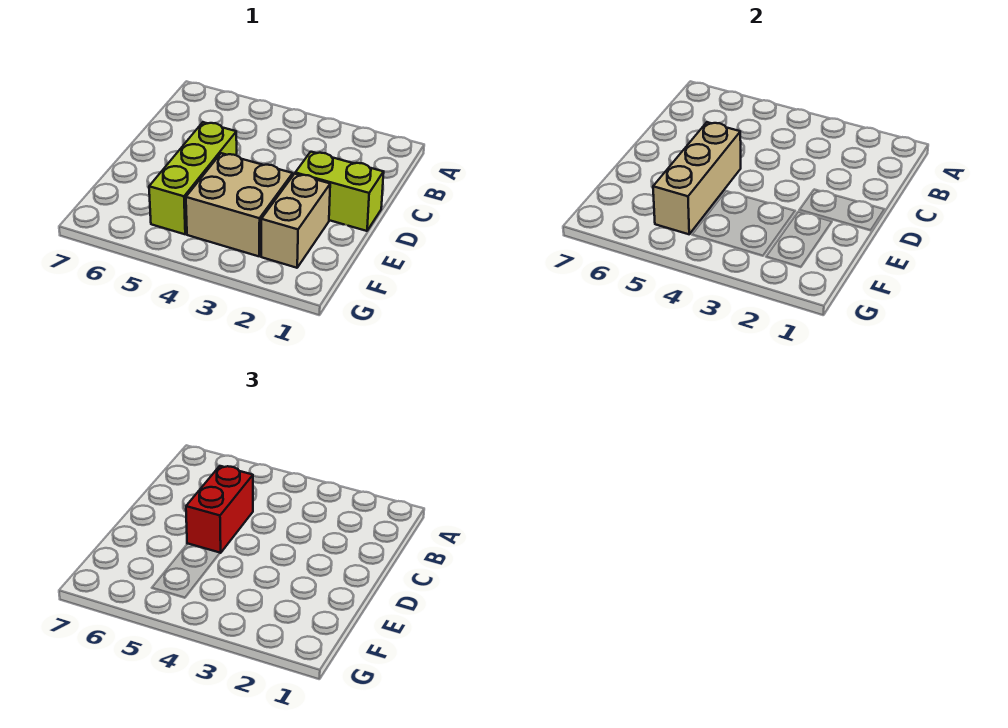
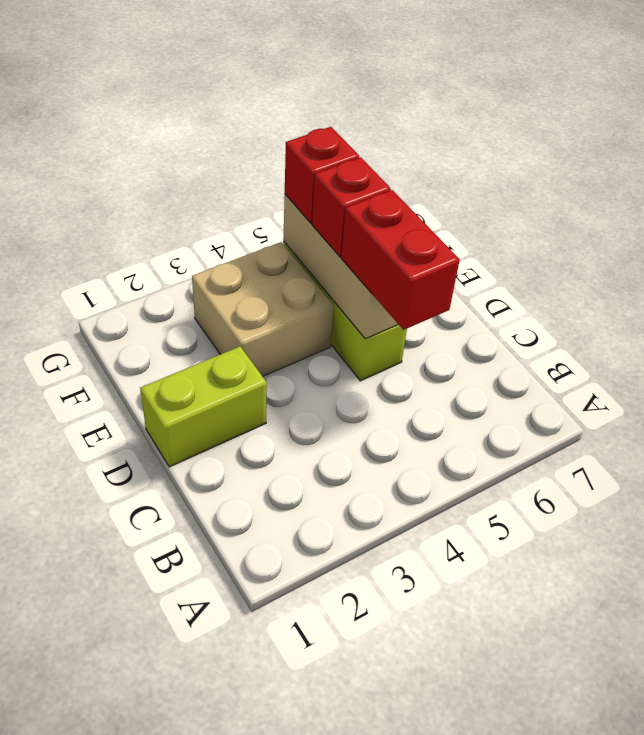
tan 1x2 brick [261,174,330,268] -> none
none -> red 1x1 brick [312,157,391,257]
none -> red 1x1 brick [285,127,359,223]

